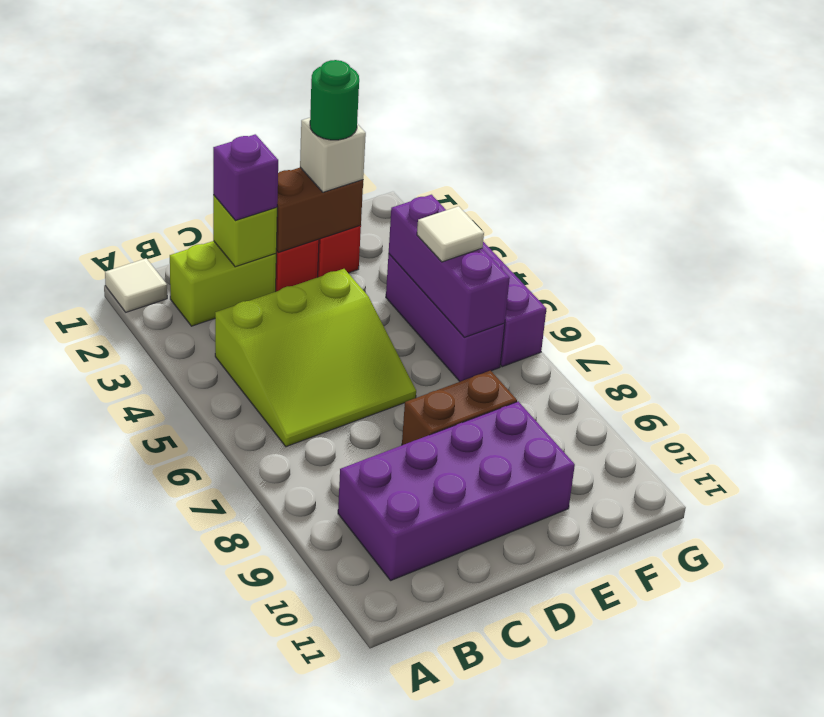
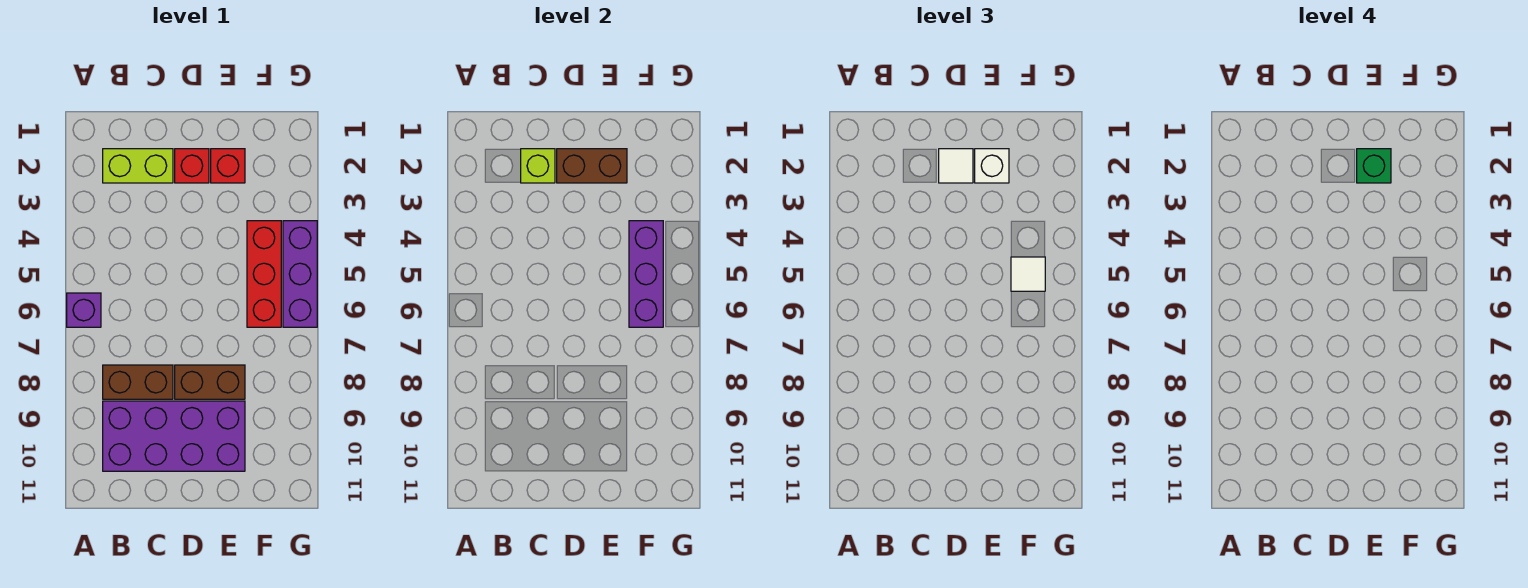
white 1x1 tile [105,258,167,312] -> white 1x1 tile moved to [939,149,973,183]
lime 3x3 slope [215,269,416,447] -> none
none -> brown 1x2 brick [103,365,173,399]
purple 1x1 brick [213,134,278,221] -> purple 1x1 brick moved to [67,293,101,327]
green 1x1 round brick [310,60,359,140] -> green 1x1 brick [1357,149,1391,183]
purple 1x3 brick [386,254,505,381] -> red 1x3 brick [247,221,281,327]

